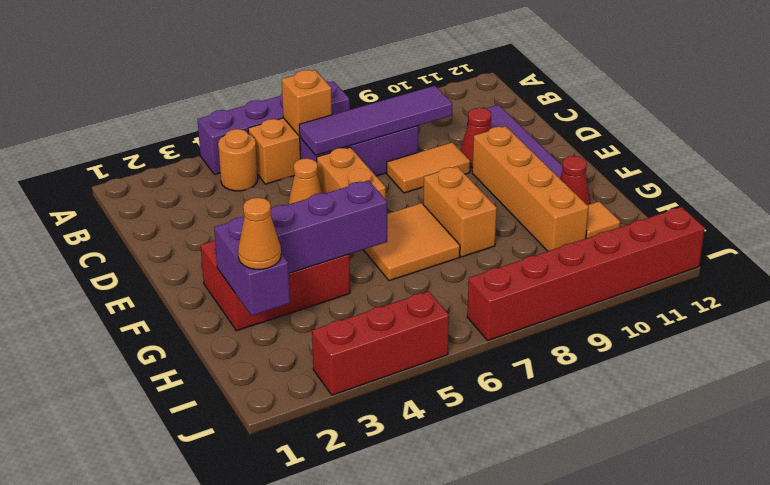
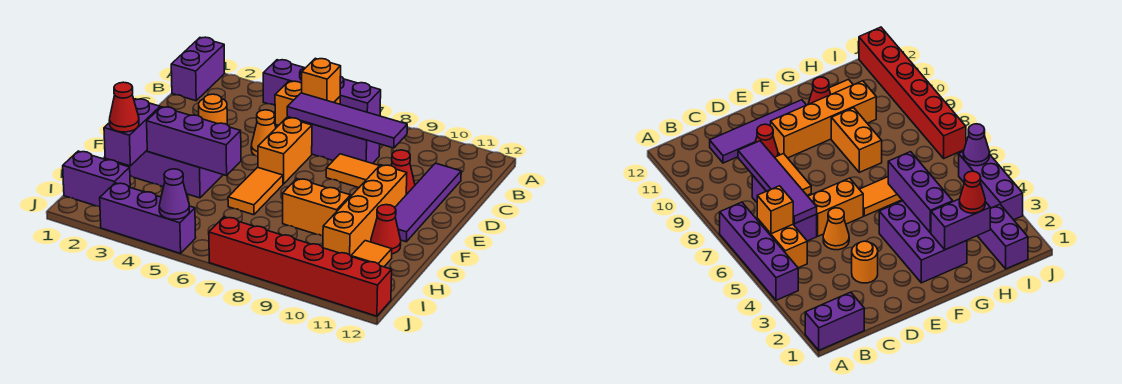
none -> purple 1x2 brick [171,37,225,101]
orange 1x1 round brick [218,129,258,191] -> orange 1x1 round brick moved to [199,94,227,125]
red 2x3 brick [201,241,350,331] -> purple 2x3 brick [122,151,223,198]
orange 2x2 tile [364,203,460,281] -> orange 1x2 tile [228,167,283,215]
orange 1x2 brick [423,167,497,257] -> orange 1x2 brick turned to [283,179,351,236]
orange 1x1 cone [238,198,281,269] -> red 1x1 cone [109,82,139,132]
none -> purple 1x2 brick [63,151,130,207]
red 1x3 brick [312,291,449,395] -> purple 1x3 brick [100,183,196,253]
none -> purple 1x1 cone [159,169,189,219]

